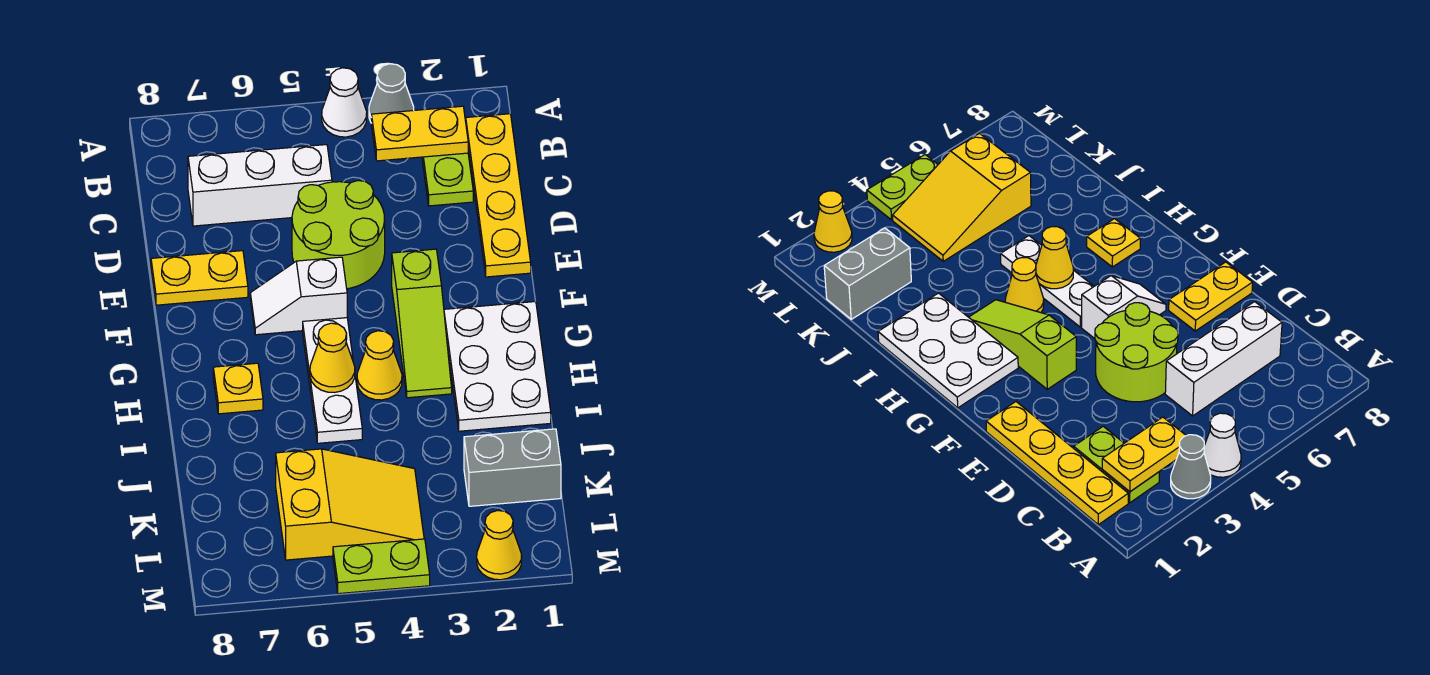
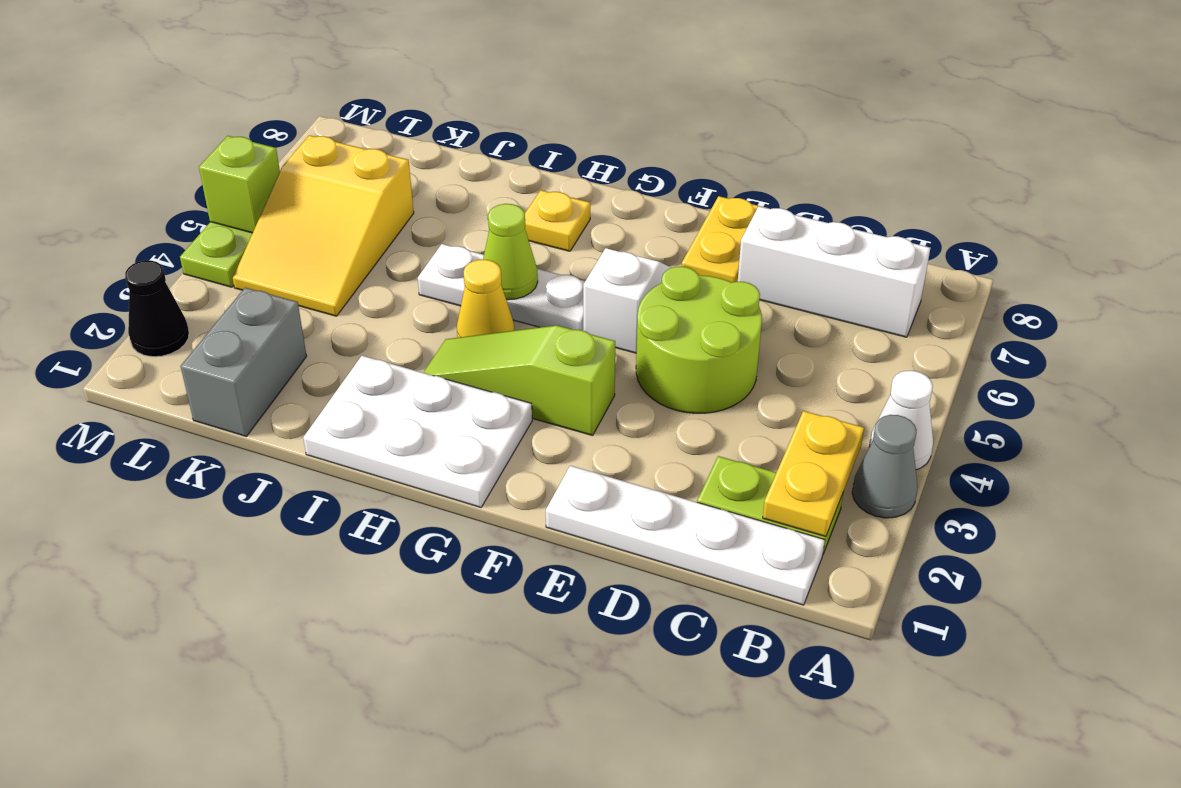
yellow 1x4 plate [466,114,531,277] -> white 1x4 plate [546,466,825,605]
white 1x3 brick [188,145,332,226] -> white 1x3 brick turned to [738,206,930,337]
yellow 1x1 cone [310,323,355,392] -> lime 1x1 cone [483,204,538,300]
yellow 1x1 cone [477,510,522,580] -> black 1x1 cone [125,260,189,357]
none -> lime 1x1 brick [199,136,280,233]

